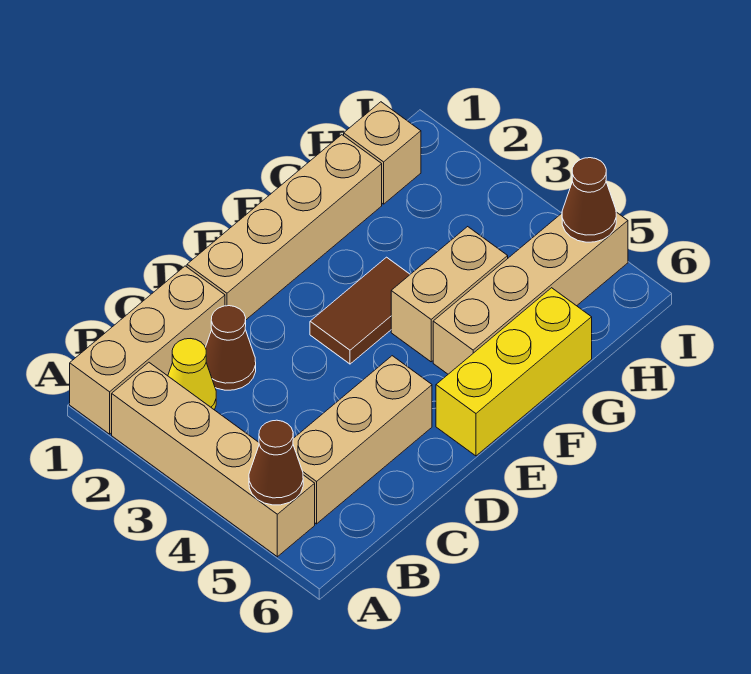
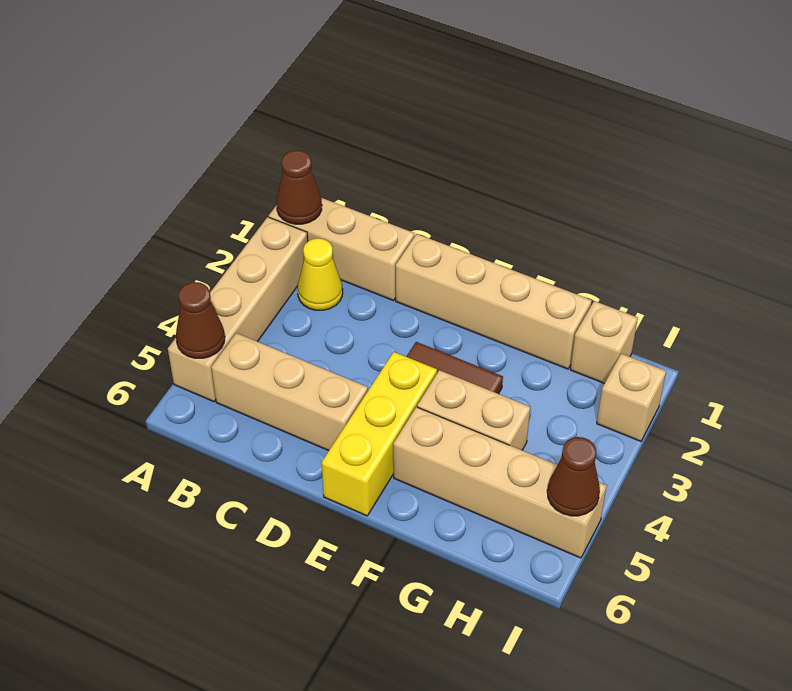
brown 1x1 cone [205,306,256,390] -> brown 1x1 cone moved to [276,150,322,224]
yellow 1x3 brick [436,288,592,456] -> yellow 1x3 brick turned to [321,352,437,516]
none -> tan 1x1 brick [597,354,666,441]

